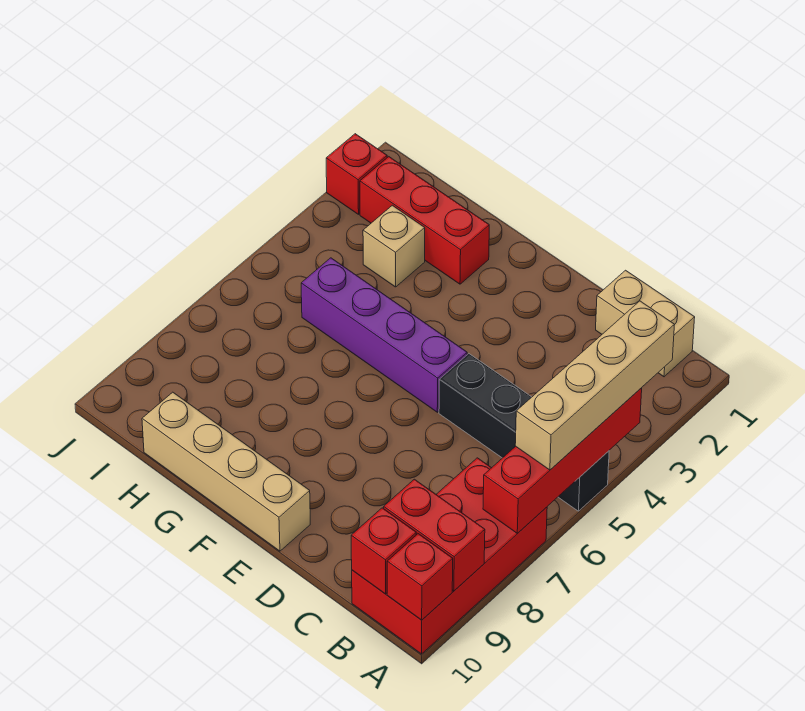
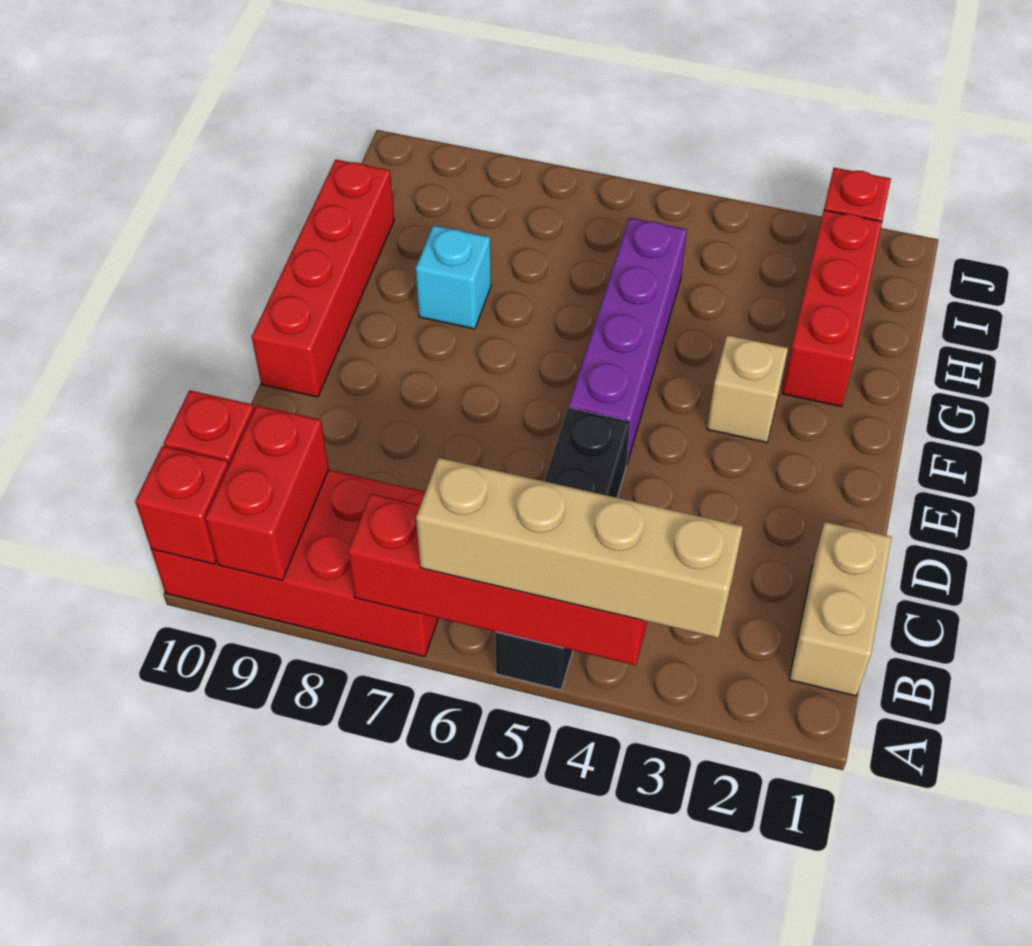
tan 1x4 brick [142,392,310,551] -> red 1x4 brick [252,159,394,397]
none -> cyan 1x1 brick [416,225,491,329]
tan 1x1 brick [363,205,425,287] -> tan 1x1 brick moved to [707,335,788,442]

